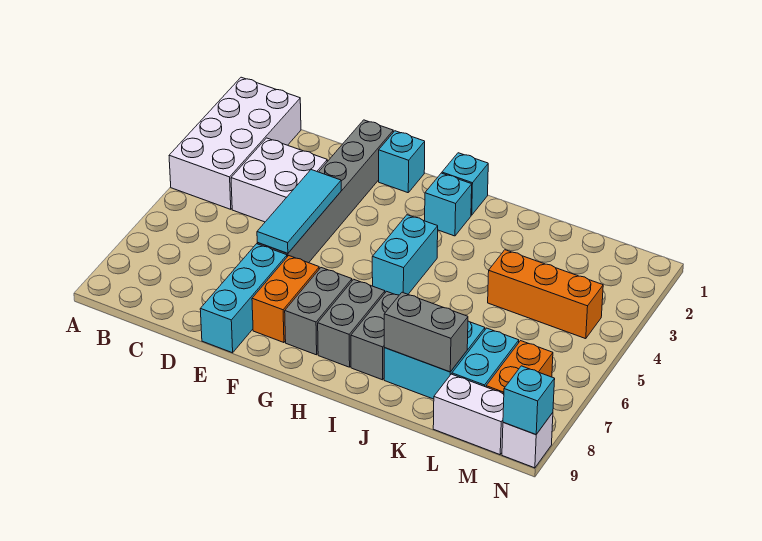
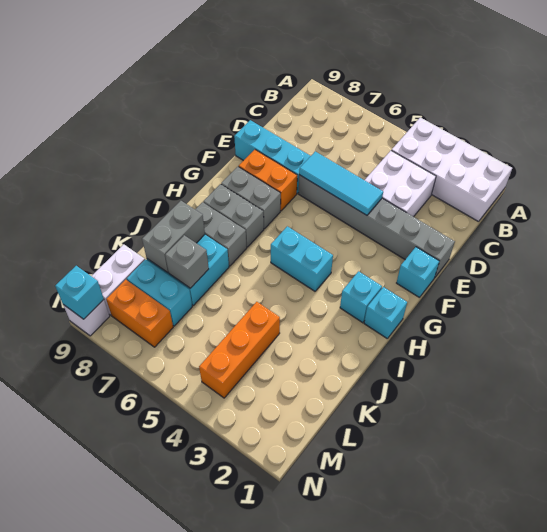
none -> grey 1x1 brick [165,235,209,288]

